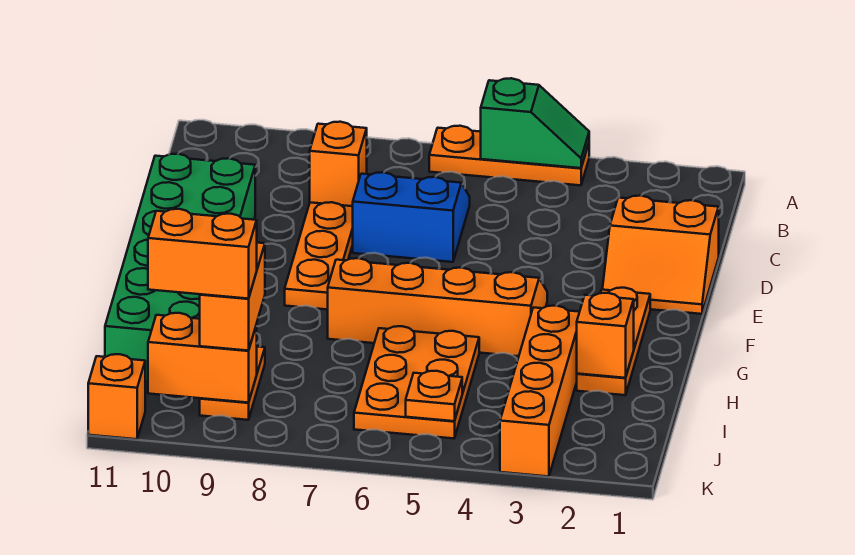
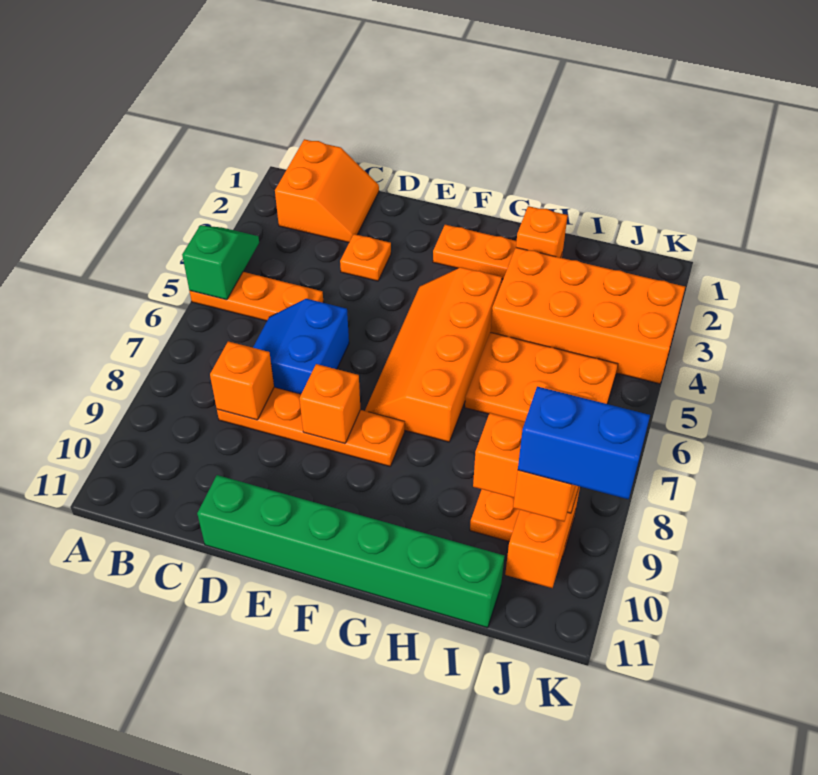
orange 1x3 plate [429,126,589,185] -> orange 1x3 plate turned to [190,272,323,321]
orange 2x2 slope [602,196,719,314] -> orange 2x2 slope moved to [275,139,379,242]
green 2x6 brick [105,154,255,381] -> green 1x6 brick [197,475,504,628]
orange 1x4 brick [500,306,579,476] -> orange 2x4 brick [491,248,685,384]
orange 1x1 plate [406,371,462,421] -> orange 1x1 plate moved to [340,234,391,281]
none -> blue 1x2 brick [518,387,650,499]
orange 1x1 brick [88,354,145,439] -> orange 1x1 brick moved to [300,364,360,444]

